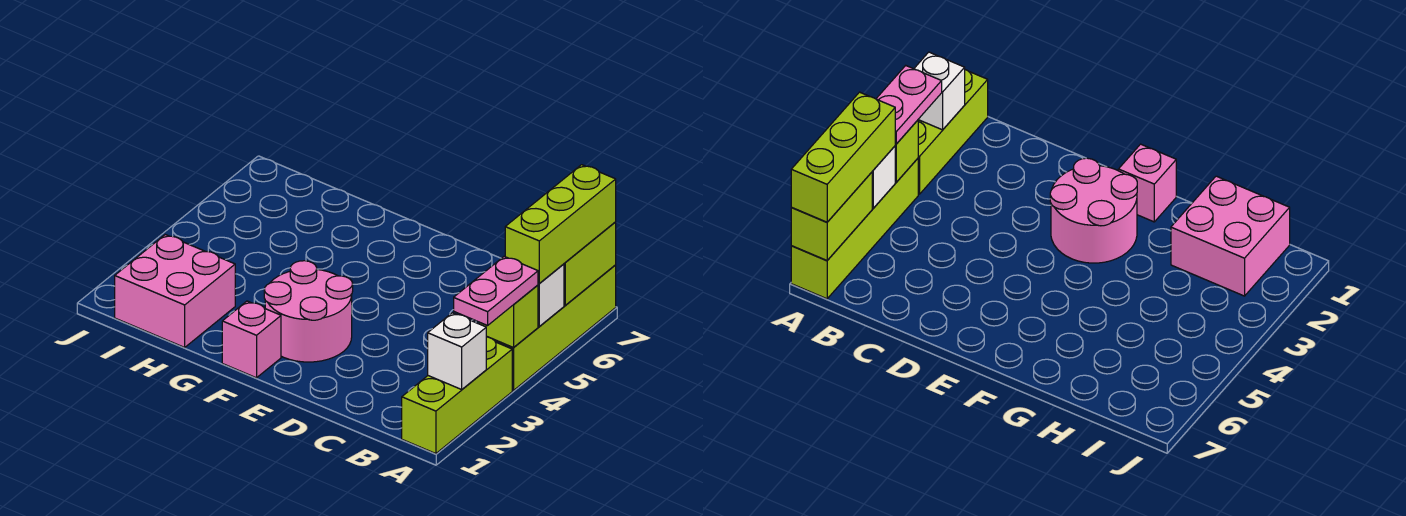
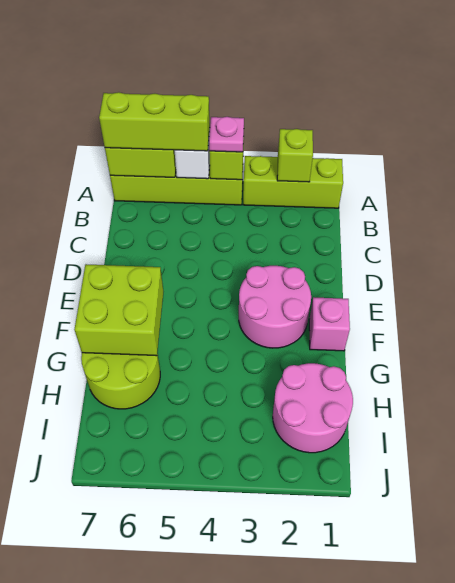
white 1x1 brick [428,313,487,389] -> lime 1x1 brick [277,129,313,182]
pink 1x2 plate [454,257,538,325] -> pink 1x1 plate [209,117,244,152]
none -> lime 2x2 brick [74,264,163,356]
none -> lime 2x2 round brick [81,353,160,409]
pink 2x2 brick [115,235,235,347] -> pink 2x2 round brick [273,363,353,453]

